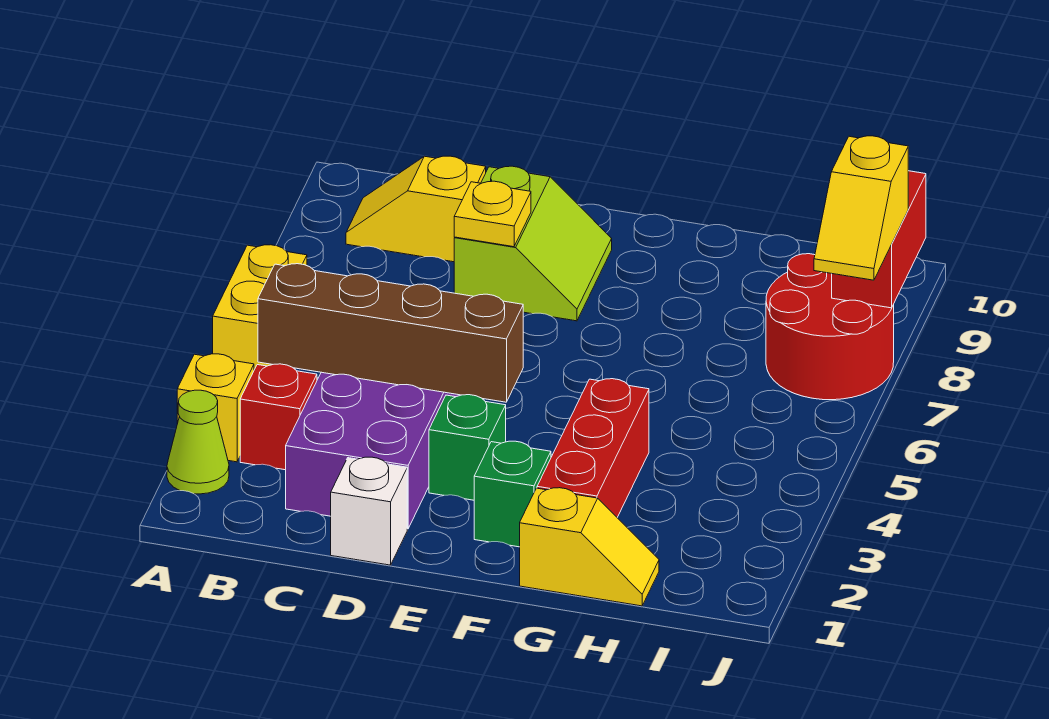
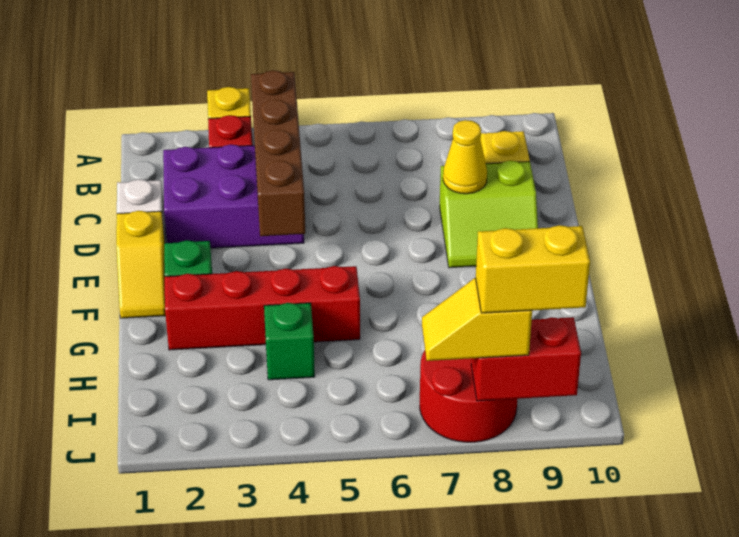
lime 1x1 cone [167,390,229,494] -> none
yellow 1x2 brick [213,245,307,370] -> yellow 1x2 brick moved to [476,225,590,313]
yellow 1x1 plate [454,181,531,247] -> yellow 1x1 cone [443,120,487,194]
green 1x1 brick [429,395,506,500] -> green 1x1 brick moved to [264,303,315,380]
yellow 1x2 slope [520,488,659,606] -> yellow 1x2 slope moved to [116,211,166,318]
red 1x3 brick [537,379,649,517] -> red 1x4 brick [165,266,360,350]

